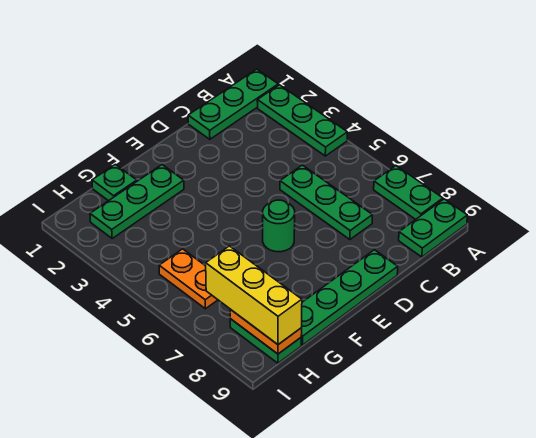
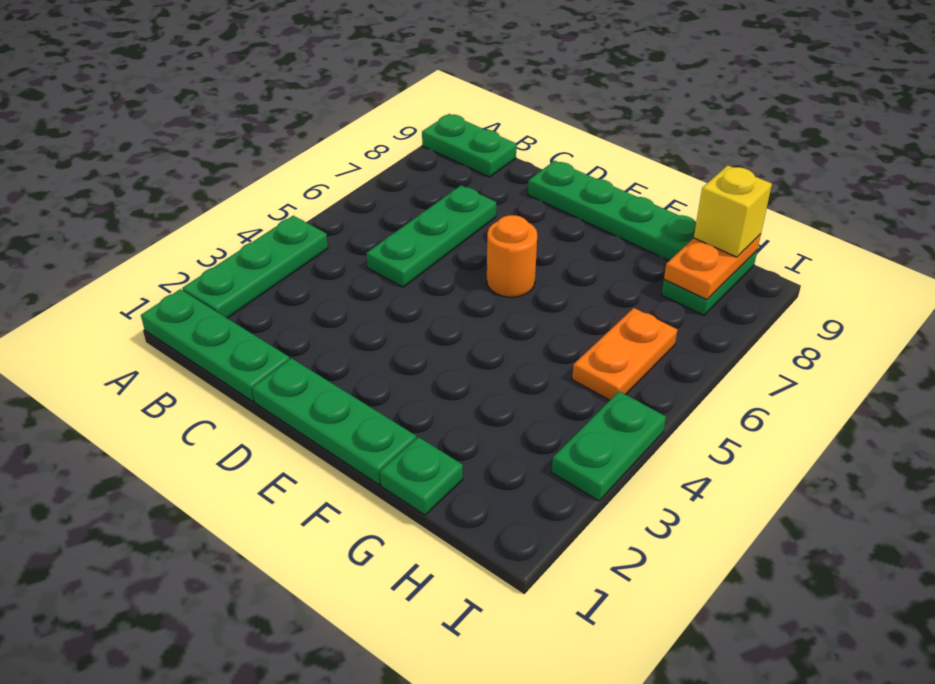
green 1x2 plate [374,166,443,219] -> green 1x2 plate moved to [552,391,666,501]
green 1x1 round brick [263,200,295,252] -> orange 1x1 round brick [487,215,537,297]
green 1x3 plate [90,165,184,239] -> green 1x3 plate moved to [252,358,416,485]
yellow 1x3 brick [206,246,302,344] -> yellow 1x1 brick [694,165,772,257]

